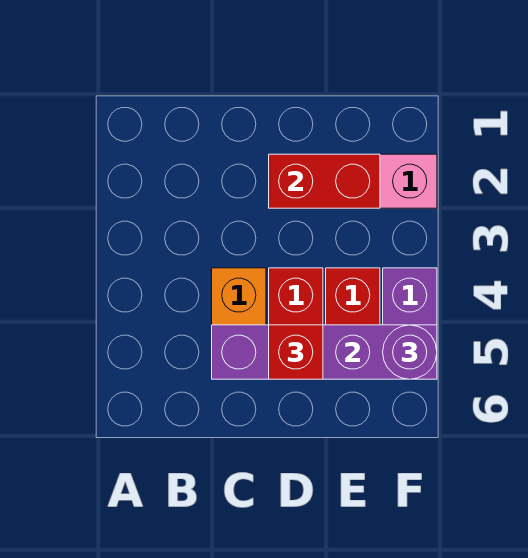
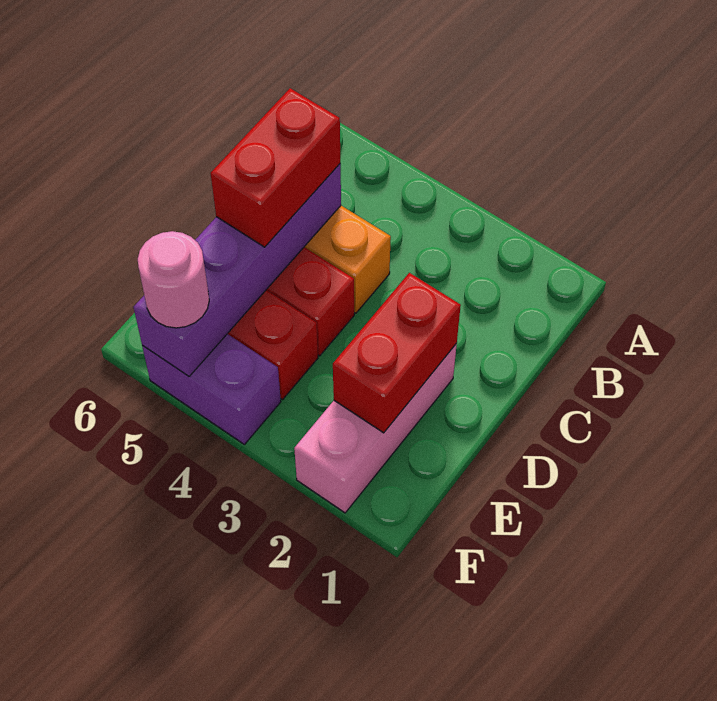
red 1x1 brick [269,325,323,379] -> red 1x2 brick [211,88,340,247]
purple 1x1 round brick [383,325,437,379] -> pink 1x1 round brick [138,231,209,328]

